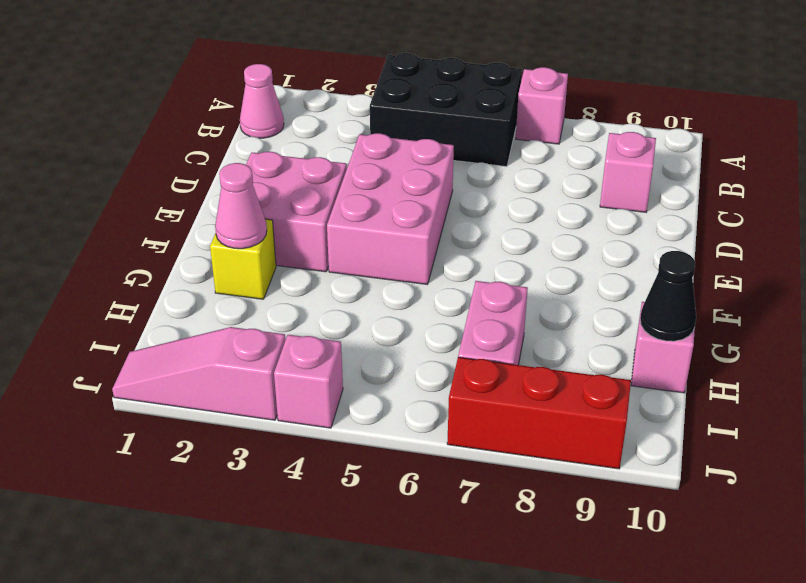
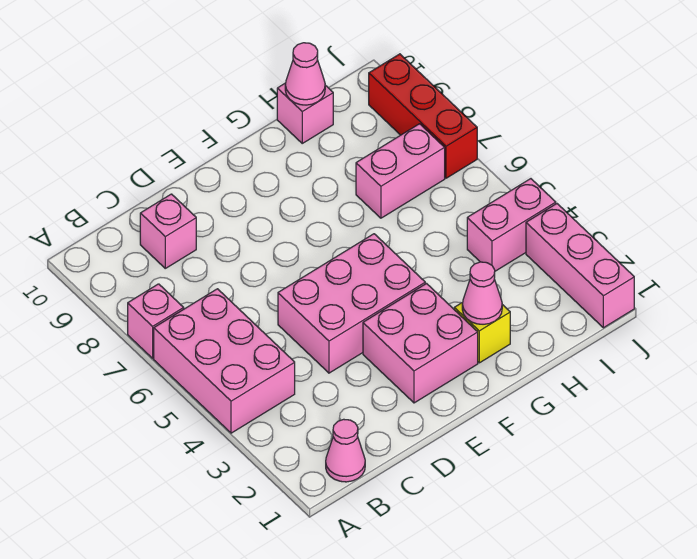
black 2x3 brick [370,53,522,167] -> pink 2x3 brick [154,289,295,433]
black 1x1 cone [640,251,696,341] -> pink 1x1 cone [285,43,325,105]
pink 1x3 slope [112,327,285,420] -> pink 1x3 brick [526,204,634,328]
pink 1x1 brick [274,335,343,428] -> pink 1x2 brick [467,179,556,271]

